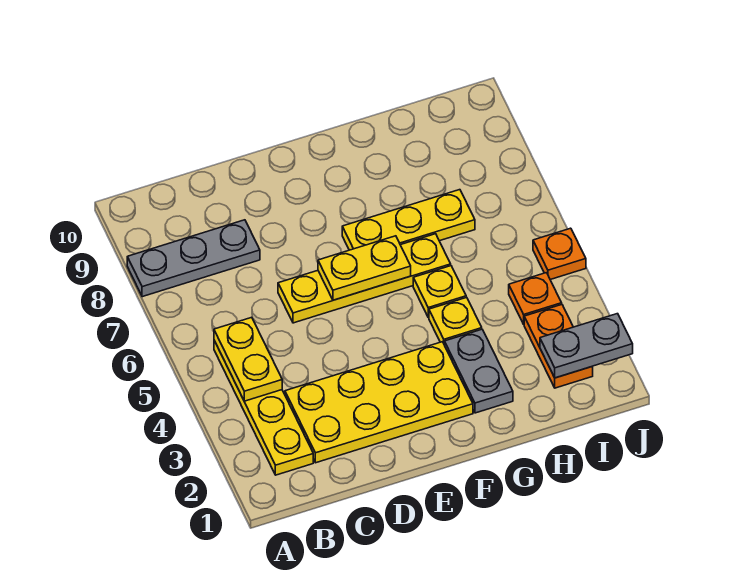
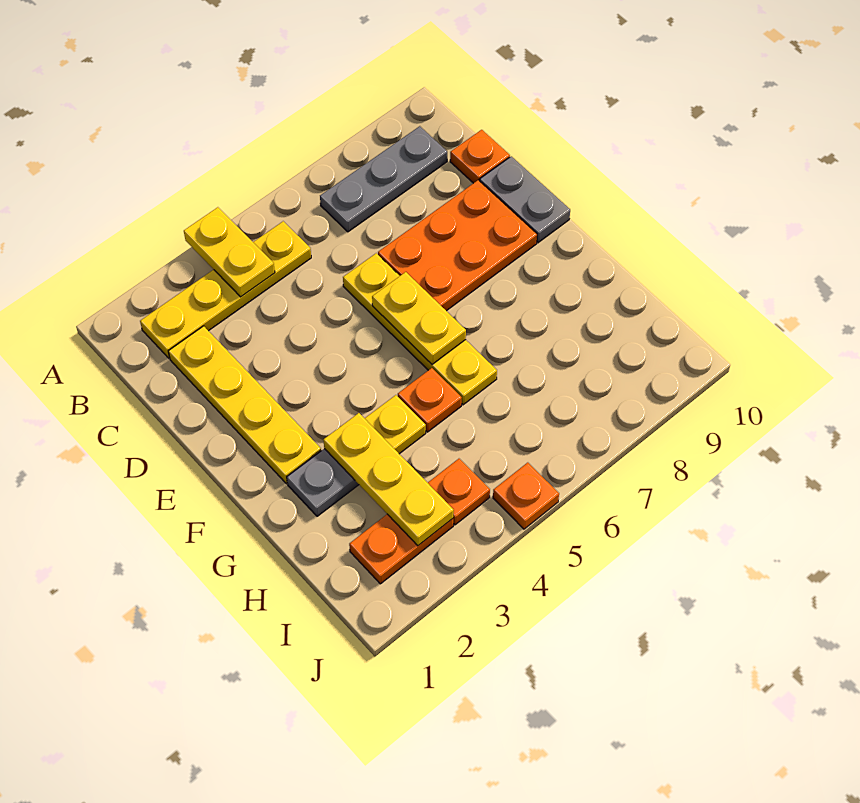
grey 1x3 plate [127,220,260,297] -> grey 1x3 plate turned to [320,126,447,232]
yellow 1x2 plate [214,317,282,401] -> yellow 1x2 plate turned to [184,207,275,297]
yellow 2x4 plate [285,342,473,463] -> yellow 1x4 plate [168,326,321,484]
none -> orange 1x1 plate [450,130,510,183]
none -> orange 2x3 plate [378,180,537,311]
yellow 1x3 plate [342,190,475,250] -> yellow 1x3 plate moved to [323,413,454,546]
yellow 1x1 plate [413,266,466,317] -> orange 1x1 plate [398,368,462,432]
grey 1x2 plate [540,314,633,378] -> grey 1x2 plate moved to [480,156,570,243]

